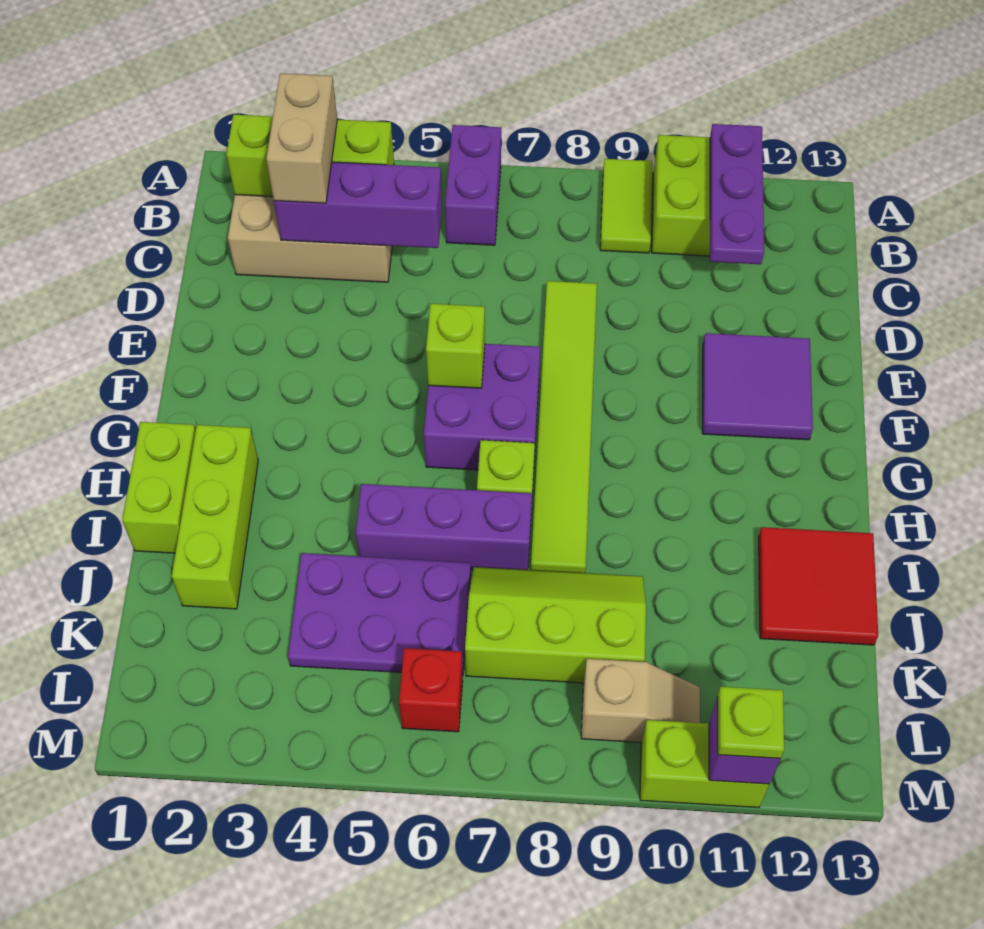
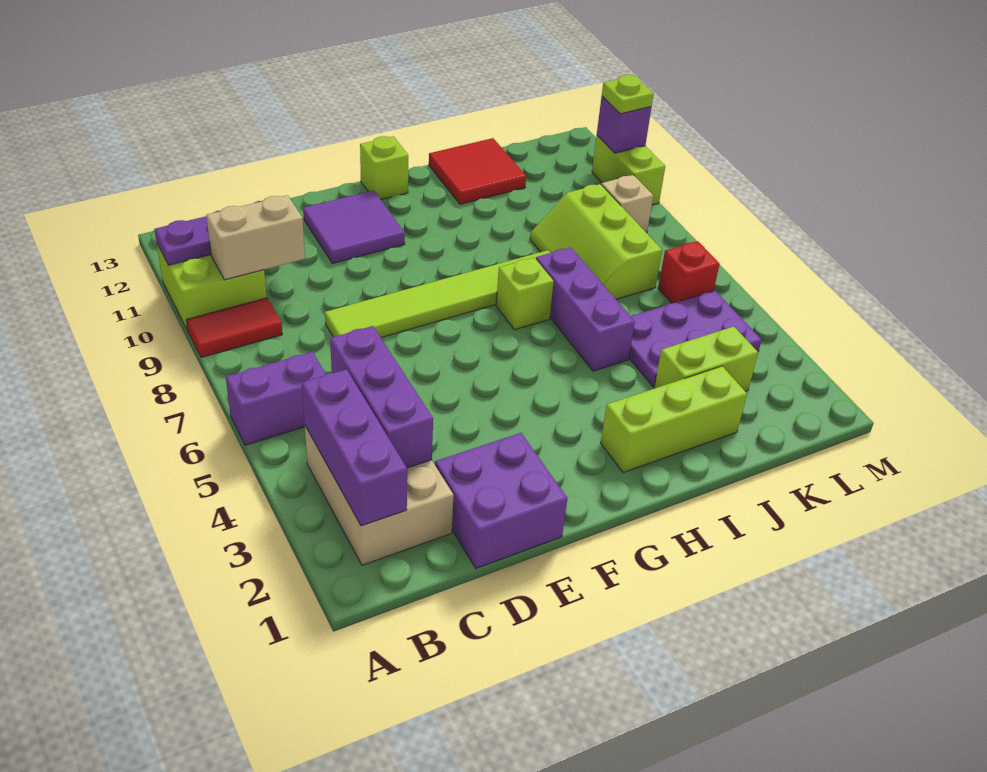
lime 1x2 tile [600,159,653,253] -> red 1x2 tile [186,298,282,358]
lime 1x3 brick [226,115,394,197] -> purple 1x3 brick [302,369,407,526]
tan 1x2 brick [266,73,337,203] -> tan 1x2 brick moved to [206,195,305,280]
purple 2x2 brick [424,344,540,470] -> purple 2x2 brick moved to [435,433,567,568]
lime 1x1 brick [426,304,485,388] -> lime 1x1 brick moved to [360,136,408,199]
lime 1x2 brick [122,422,196,553] -> lime 1x2 brick moved to [654,327,758,392]
purple 2x3 plate [288,553,471,672] -> purple 2x3 plate turned to [629,291,762,387]

